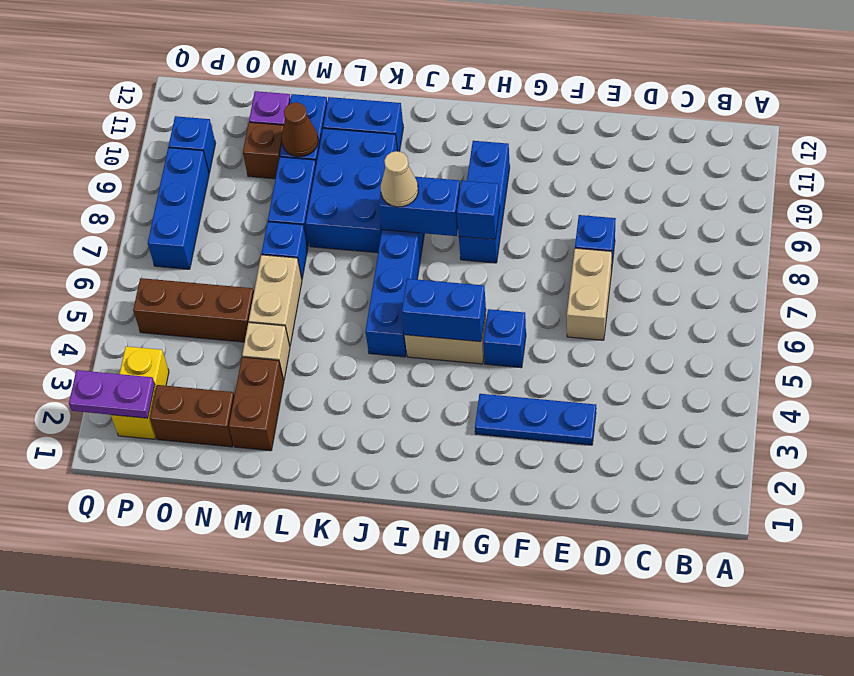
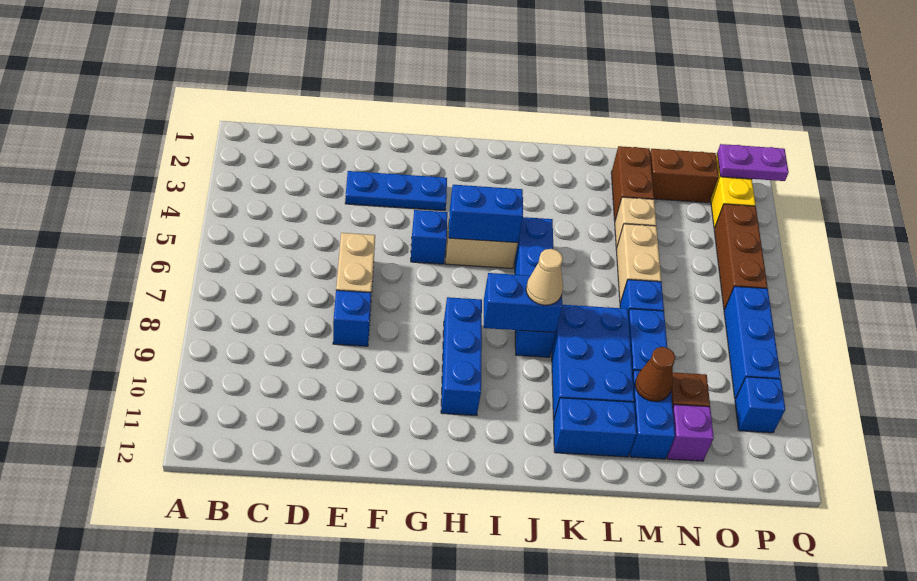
blue 1x1 brick [457,181,500,239] -> none
brown 1x3 brick [133,278,254,342] -> brown 1x3 brick turned to [714,204,768,310]

